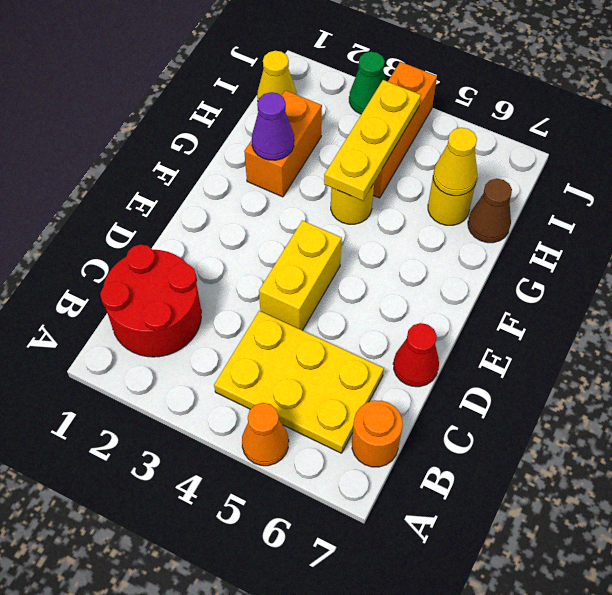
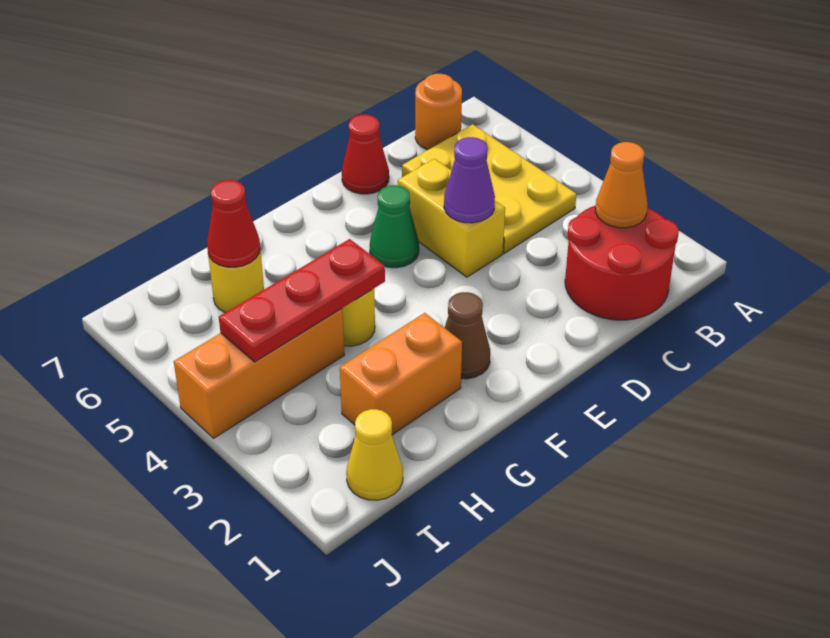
orange 1x1 cone [242,403,289,466] -> orange 1x1 cone moved to [596,142,647,228]
yellow 1x2 brick [259,220,342,330] -> yellow 1x2 brick turned to [398,159,505,277]
purple 1x1 cone [252,92,294,160] -> purple 1x1 cone moved to [444,137,495,223]
yellow 1x3 plate [324,80,421,201] -> red 1x3 plate [219,239,385,362]
yellow 1x1 cone [433,128,478,196] -> red 1x1 cone [207,180,260,267]
brown 1x1 cone [468,179,512,243] -> brown 1x1 cone moved to [445,292,490,379]
green 1x1 cone [349,52,386,114] -> green 1x1 cone moved to [370,185,419,268]

